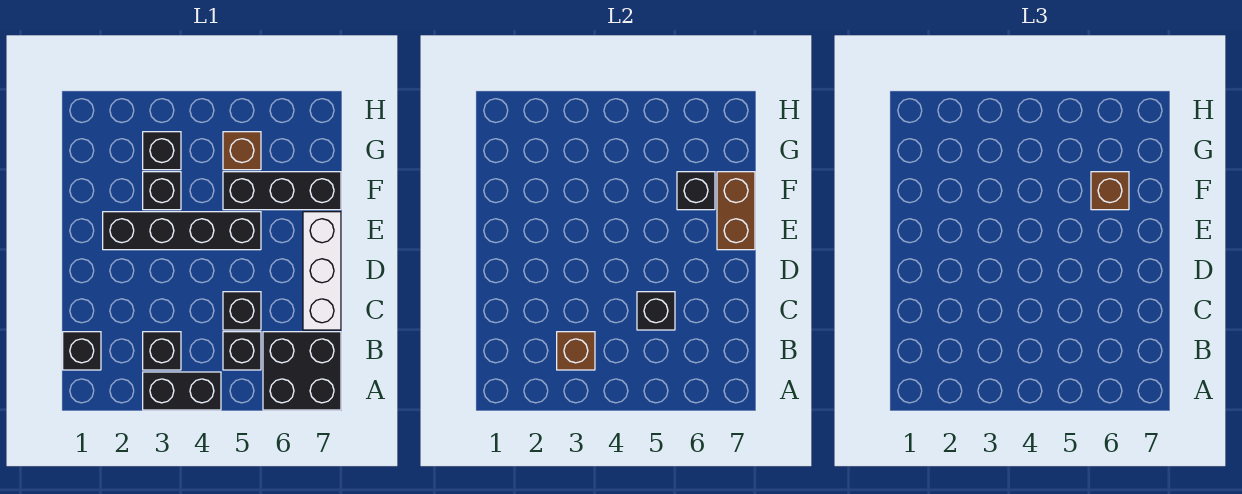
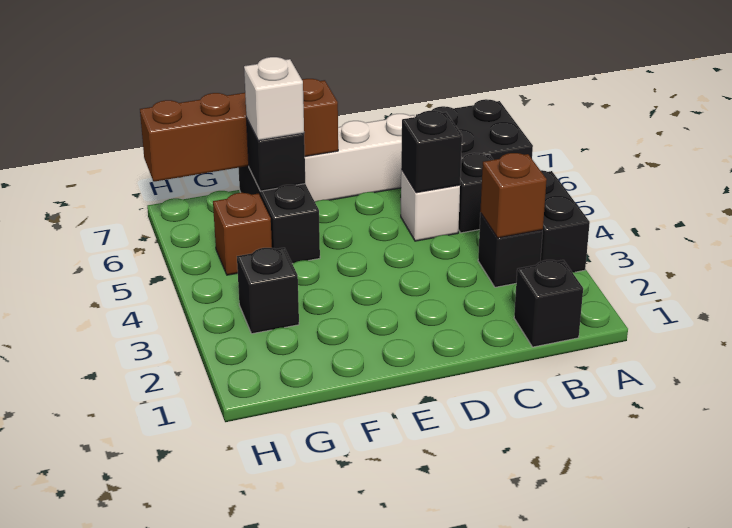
black 1x1 brick [223,292,261,330] -> white 1x1 brick [401,169,460,241]
black 1x4 brick [103,212,261,250] -> none
brown 1x2 brick [717,172,755,250] -> brown 1x4 brick [140,79,338,182]
black 1x1 brick [143,172,181,210] -> none
brown 1x1 brick [1091,172,1129,210] -> white 1x1 brick [244,57,304,141]

